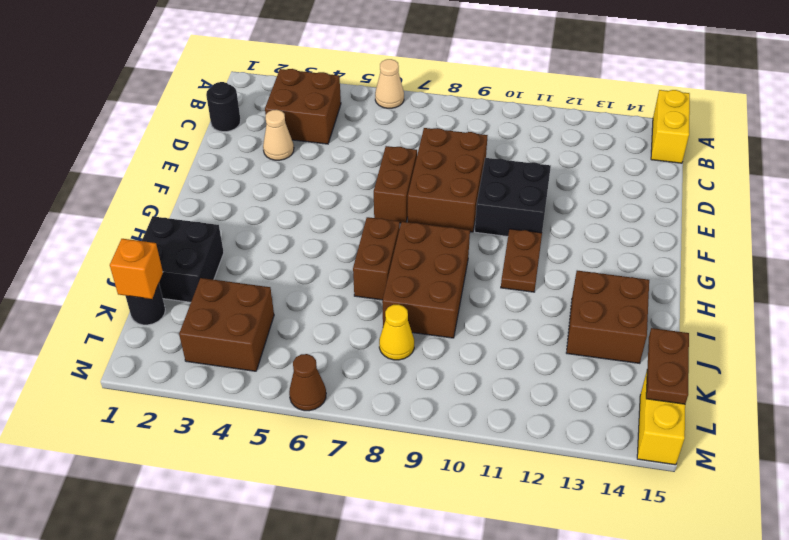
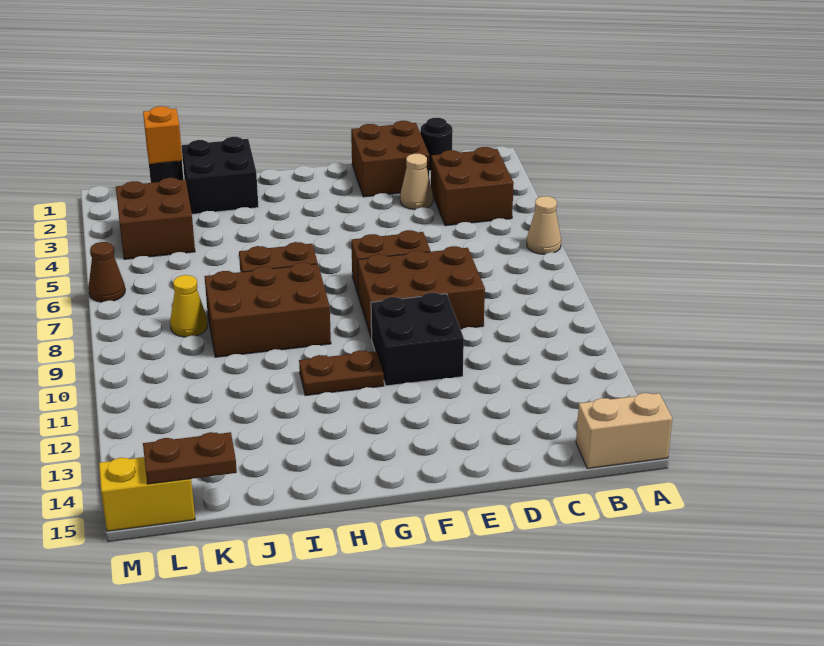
yellow 1x2 brick [651,90,690,163] -> tan 1x2 brick [576,393,672,469]
brown 2x2 brick [566,271,649,363] -> brown 2x2 brick moved to [351,121,429,197]

